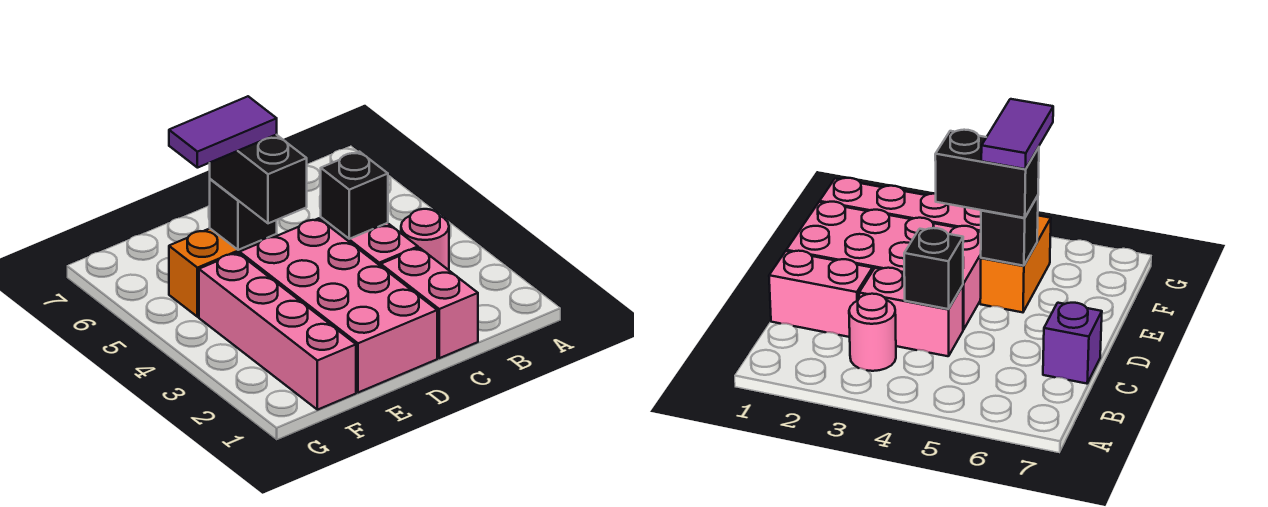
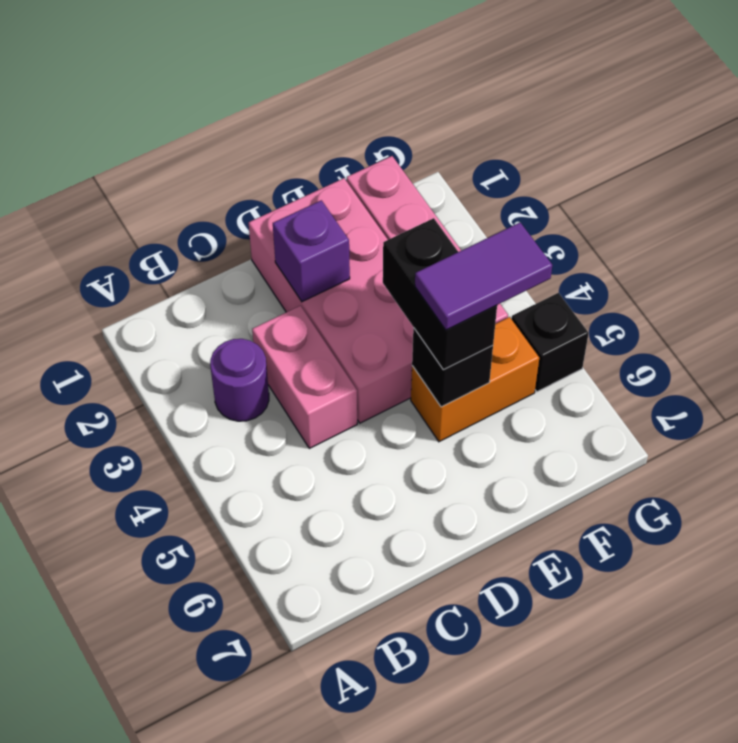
pink 1x1 round brick [401,209,449,270] -> purple 1x1 round brick [210,339,269,421]
pink 1x2 brick [381,248,478,358] -> none
black 1x1 brick [321,152,388,239] -> black 1x1 brick moved to [512,293,589,392]
purple 1x1 brick [1043,303,1102,384] -> purple 1x1 brick moved to [273,200,350,302]

